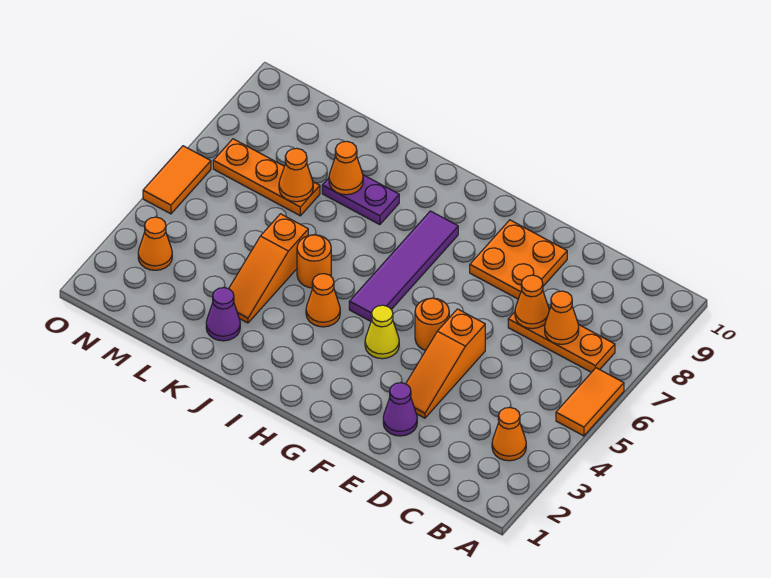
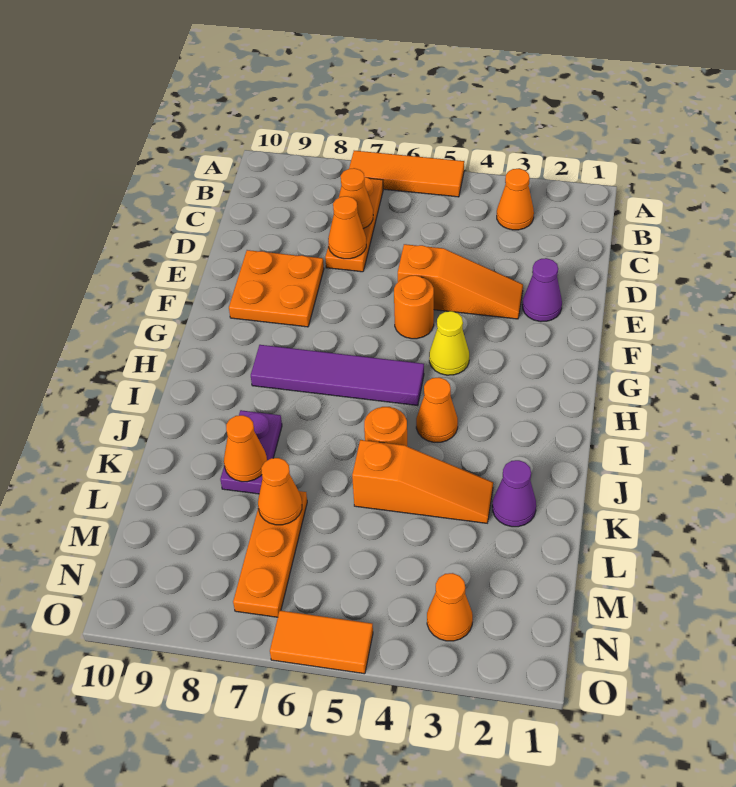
orange 1x2 tile [556,368,624,436] -> orange 1x3 tile [349,151,464,197]

